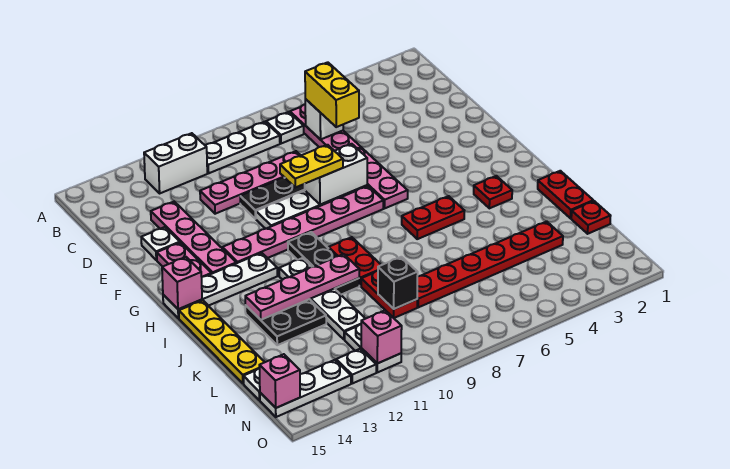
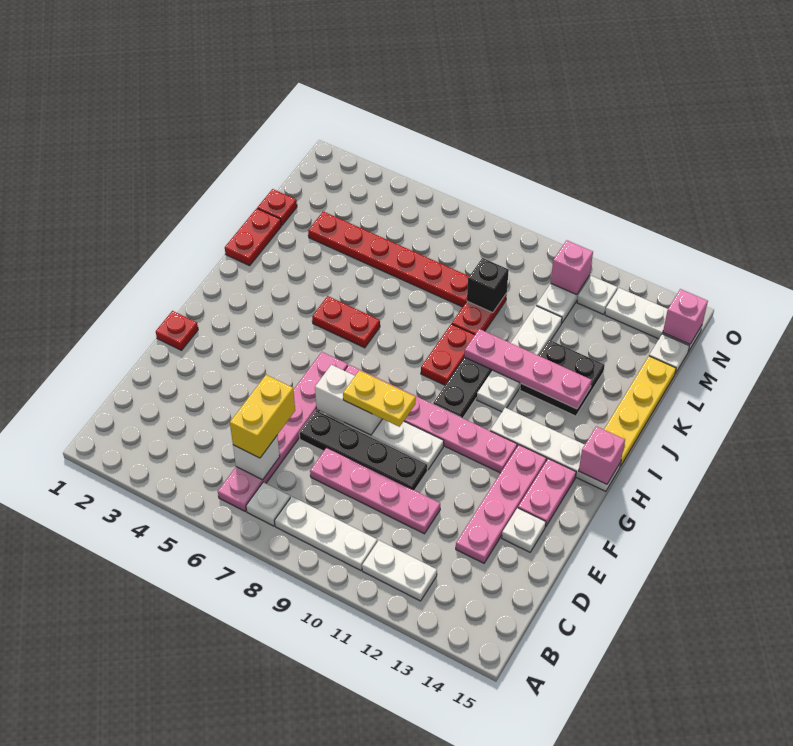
white 1x2 brick [144,133,207,193] -> white 1x2 plate [362,541,437,601]
red 1x1 plate [474,176,512,208] -> red 1x1 plate moved to [156,311,198,350]

